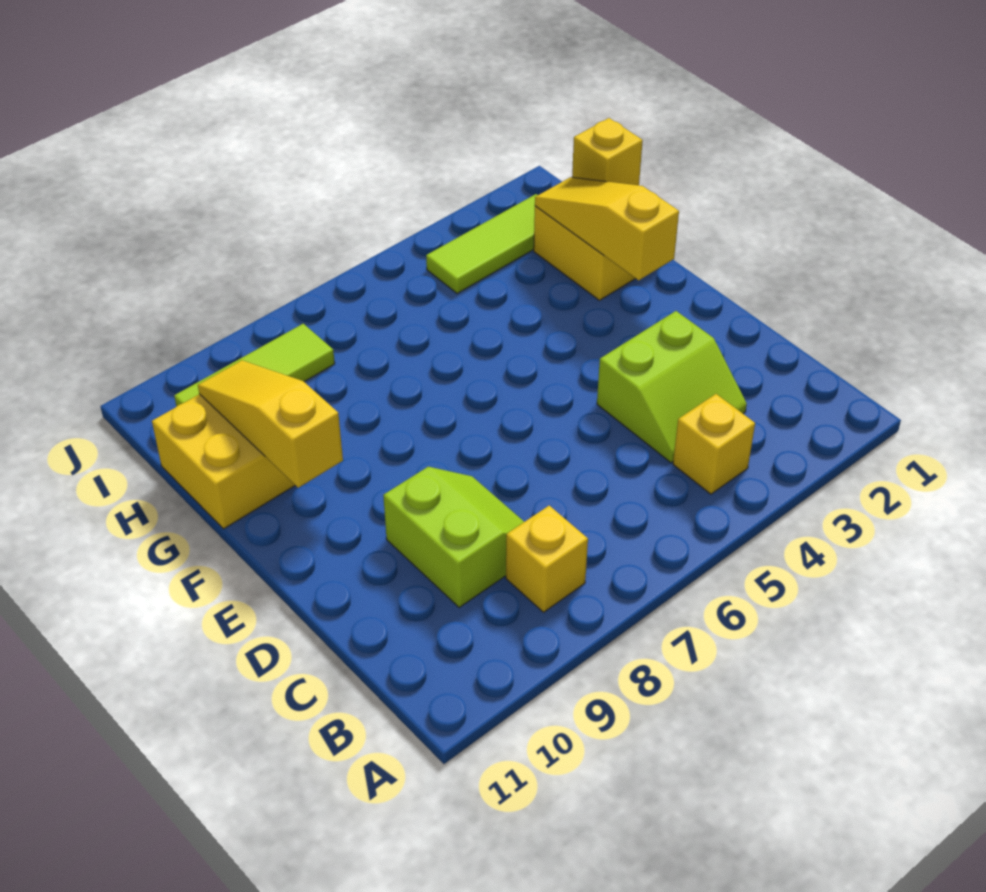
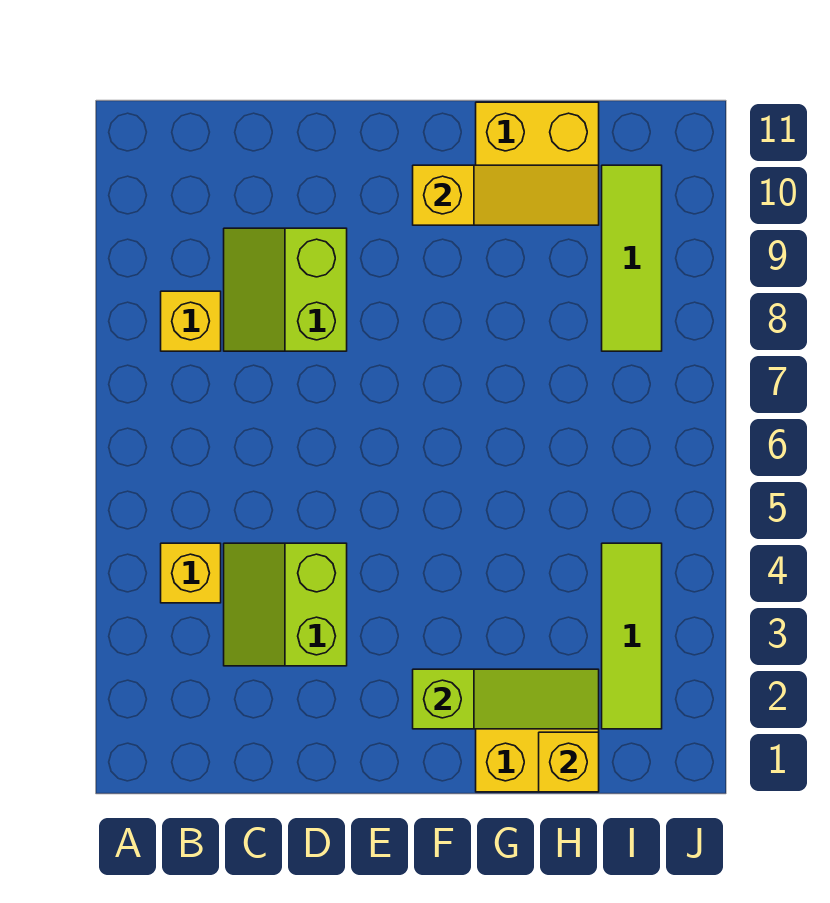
lime 2x2 slope [383,467,524,608] -> lime 2x2 slope turned to [224,228,347,351]
yellow 1x3 slope [535,177,679,280] -> lime 1x3 slope [413,669,599,729]

